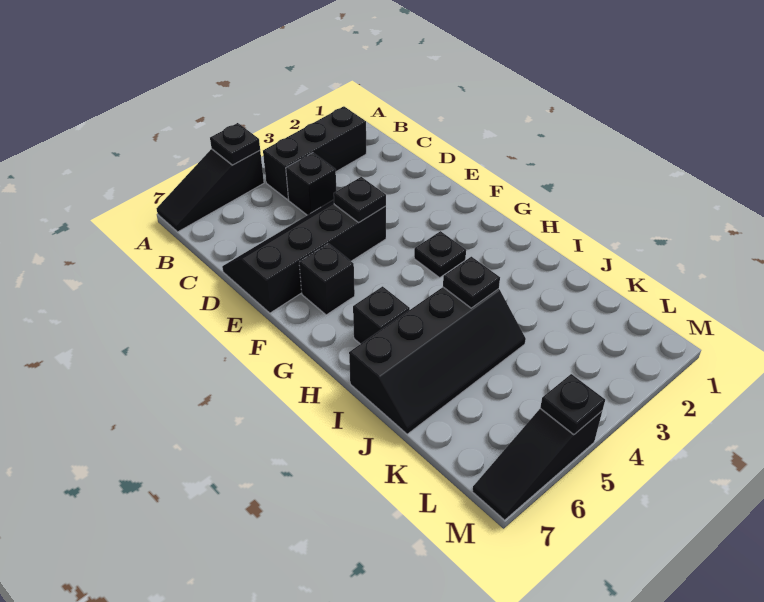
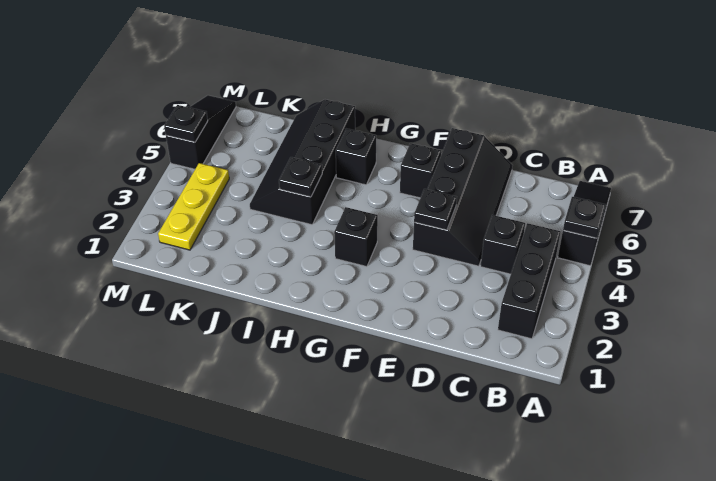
black 1x1 plate [414,231,466,278] -> black 1x1 brick [334,207,378,267]
none -> yellow 1x3 plate [158,163,229,250]

